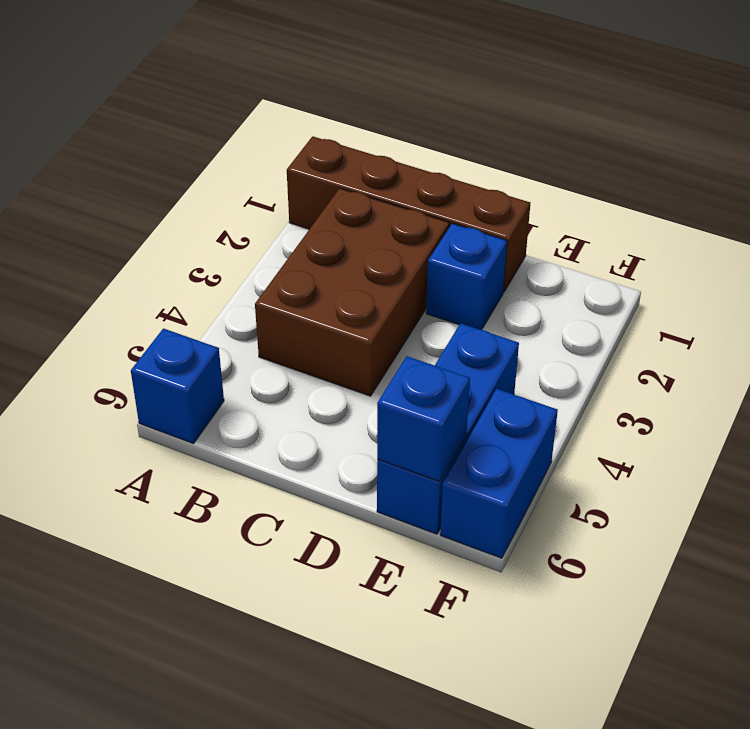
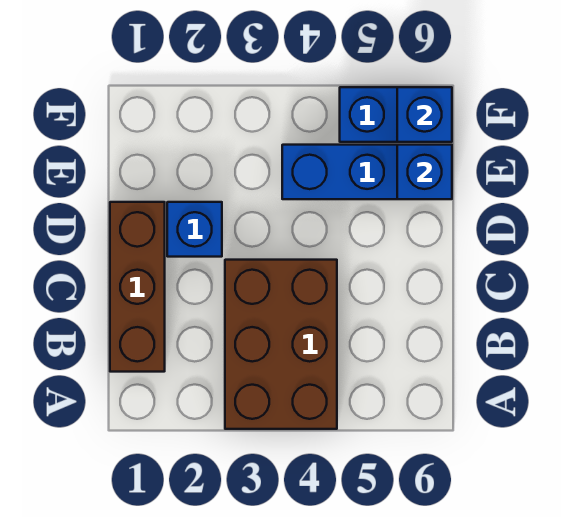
brown 1x4 brick [287,136,530,292] -> brown 1x3 brick [110,202,165,372]
blue 1x1 brick [131,328,224,444] -> blue 1x1 brick moved to [397,87,452,142]
brown 2x3 brick [255,188,449,396] -> brown 2x3 brick turned to [225,260,337,429]

